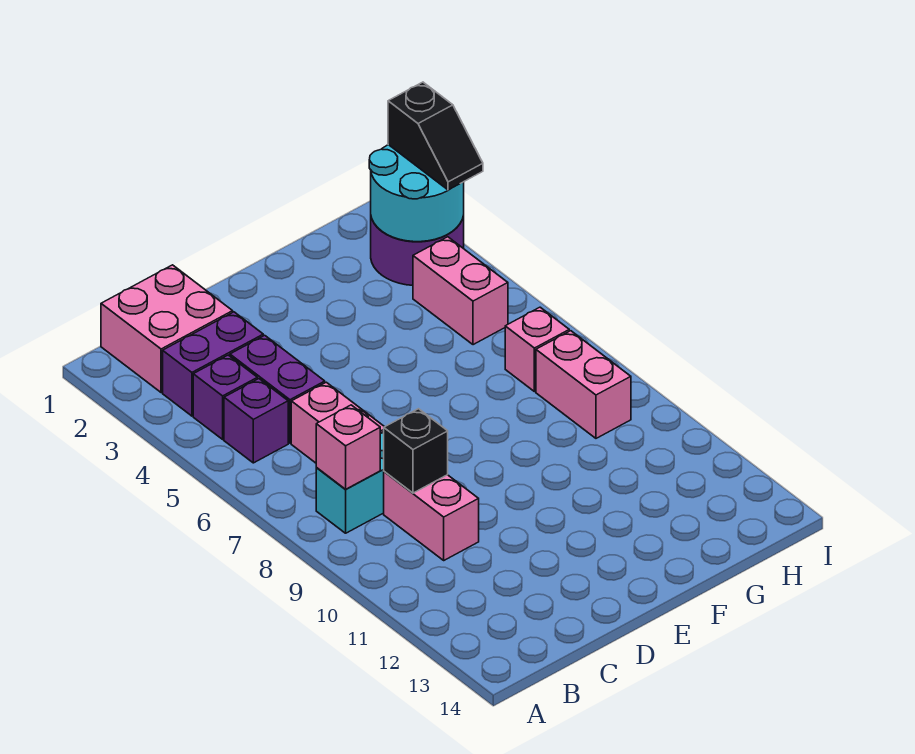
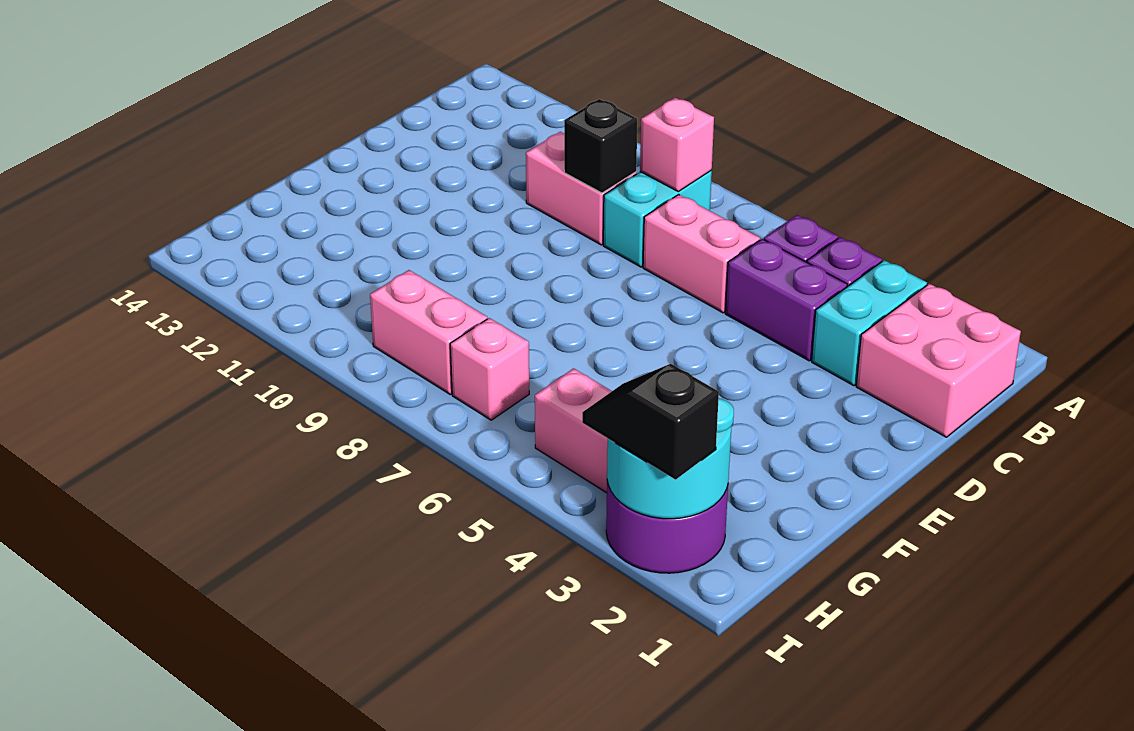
purple 1x2 brick [163,312,263,416] -> cyan 1x2 brick [812,260,927,386]

